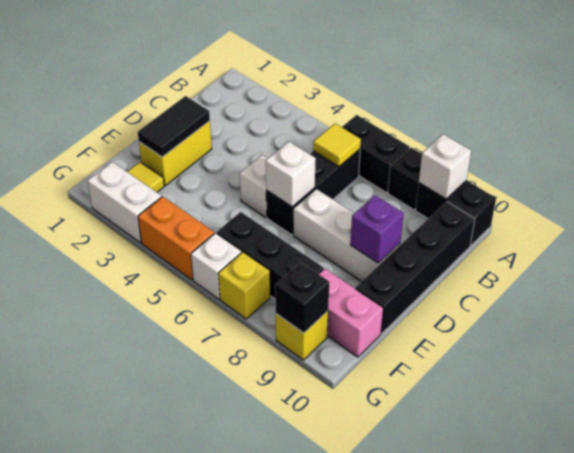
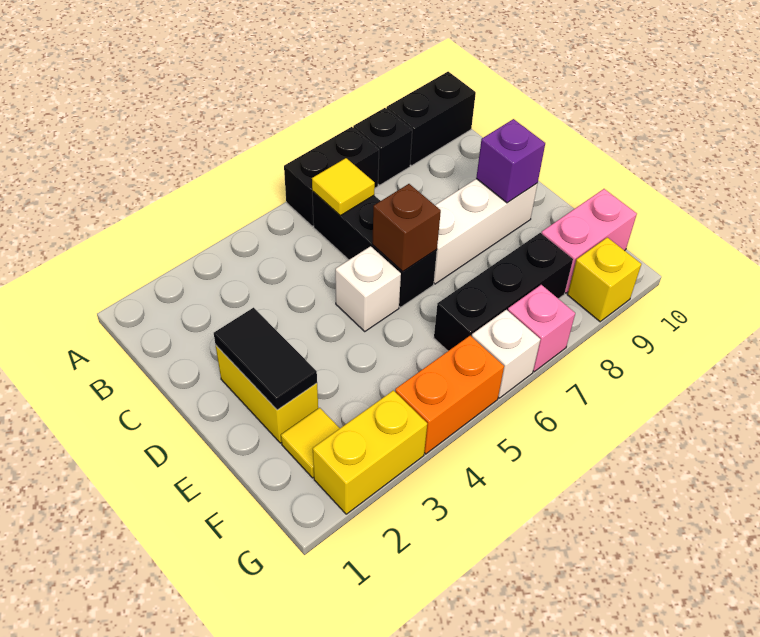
white 1x1 brick [419,134,471,199] -> none
black 1x4 brick [356,202,475,333] -> none
white 1x1 brick [266,142,316,207] -> brown 1x1 brick [372,184,441,272]
white 1x2 brick [88,162,161,243] -> yellow 1x2 brick [313,390,427,514]
yellow 1x1 brick [218,252,270,319] -> pink 1x1 brick [508,285,575,372]
black 1x1 brick [275,262,329,333] -> none

